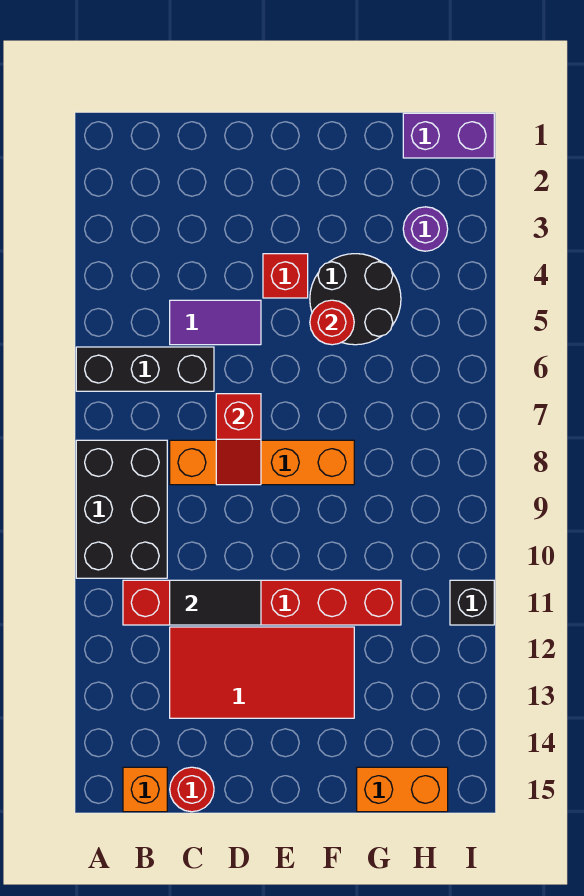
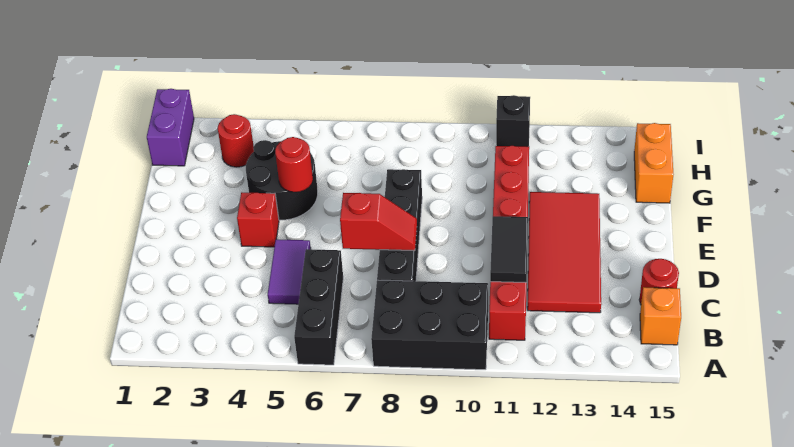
orange 1x4 brick [170,440,354,485] -> black 1x4 brick [377,169,422,281]
purple 1x1 round brick [403,207,448,251] -> red 1x1 round brick [218,114,254,167]

